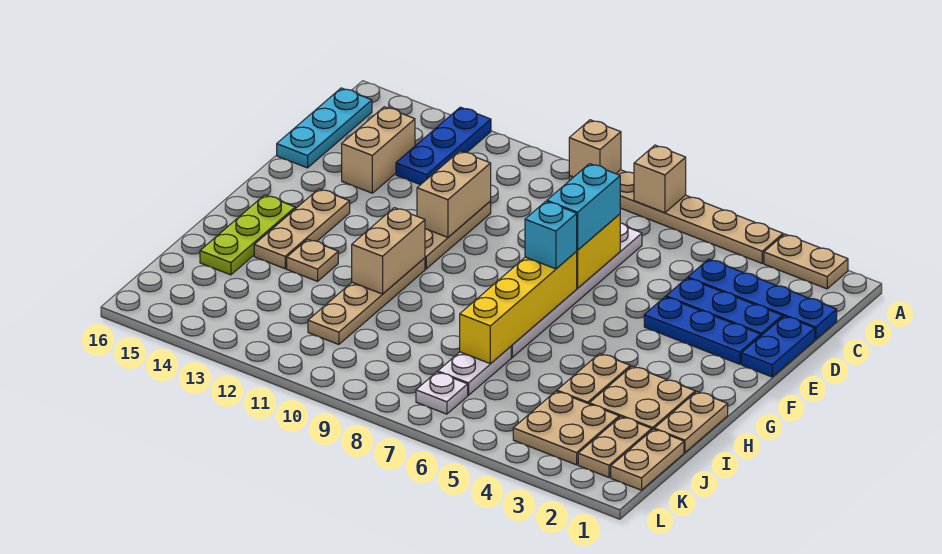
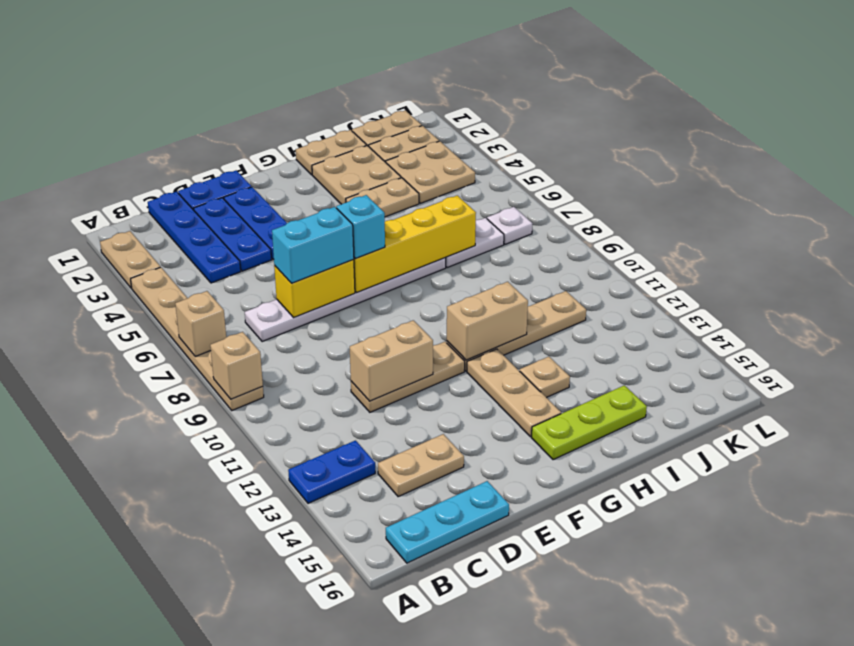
blue 1x3 plate [396,107,491,185] -> blue 1x2 plate [288,441,375,503]
tan 1x2 brick [342,107,415,193] -> tan 1x2 plate [378,434,464,497]
tan 1x3 plate [254,189,350,269] -> tan 1x3 plate turned to [467,349,561,437]

